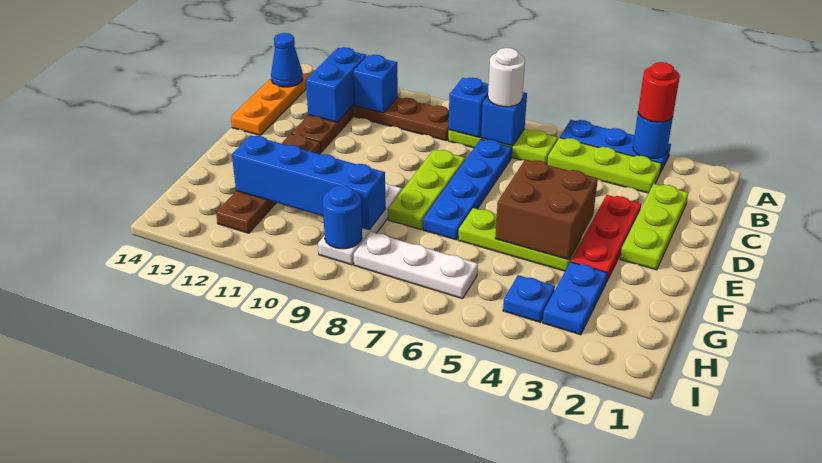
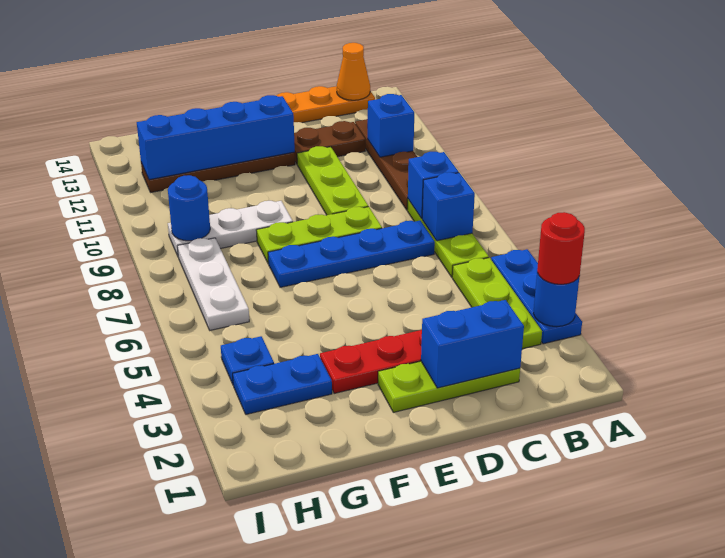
white 1x1 round brick [488,48,525,107] -> none
blue 1x2 brick [306,47,366,122] -> blue 1x2 brick moved to [421,300,524,388]
blue 1x1 cone [271,33,303,87] -> orange 1x1 cone [337,43,370,100]
brown 2x2 brick [495,160,598,260] -> none
lime 1x3 plate [458,208,581,271] -> lime 1x3 plate moved to [297,146,368,215]
blue 1x4 brick [232,135,386,230] -> blue 1x4 brick turned to [137,95,295,180]

